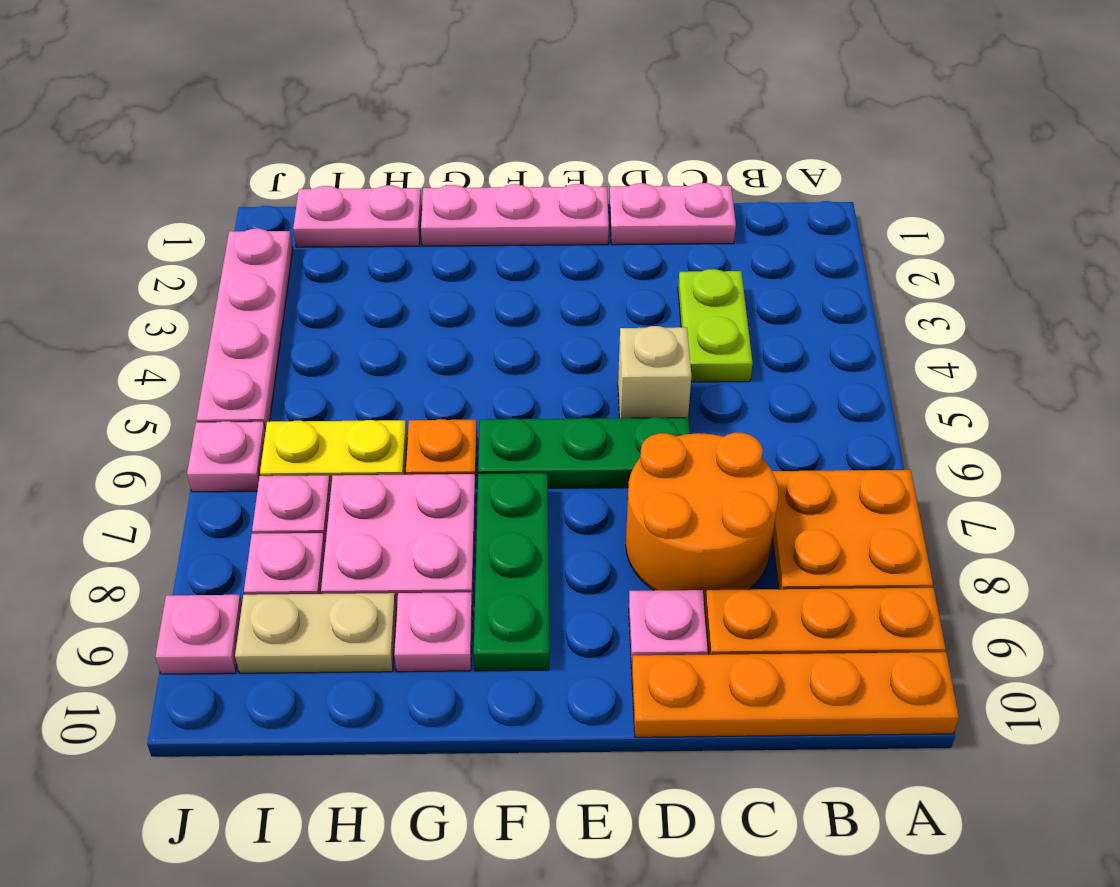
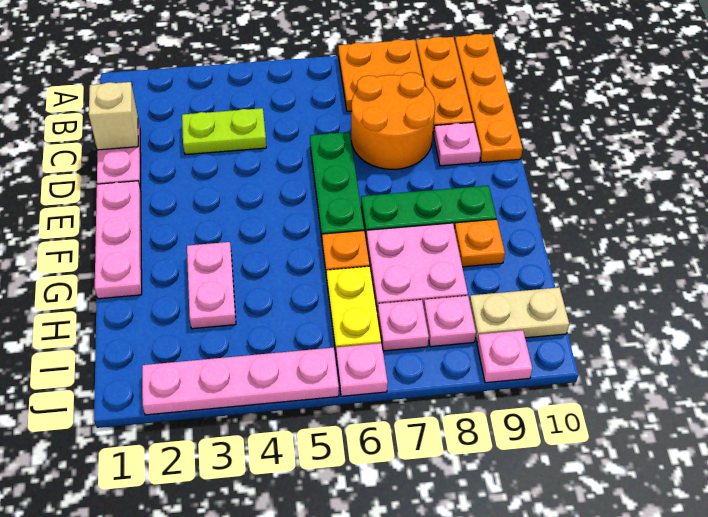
tan 1x1 brick [618,326,692,418] -> tan 1x1 brick moved to [89,82,138,150]
pink 1x1 plate [394,592,473,672] -> orange 1x1 plate [454,219,505,267]
pink 1x2 plate [293,185,422,247] -> pink 1x2 plate moved to [187,242,236,329]
tan 1x2 plate [235,593,396,673] -> tan 1x2 plate turned to [470,287,569,342]

